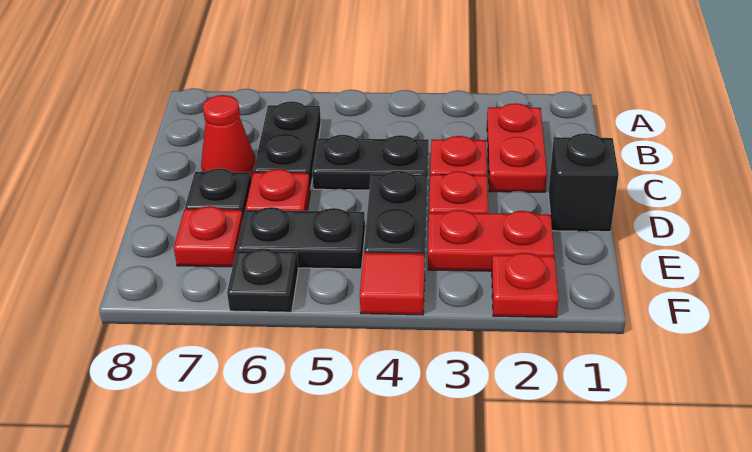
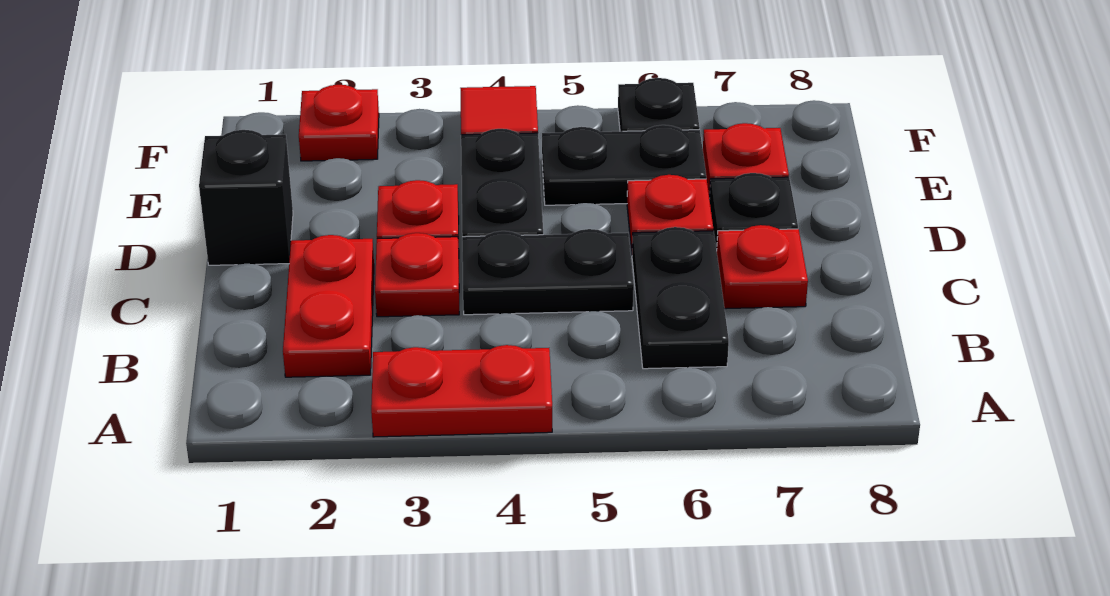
red 1x1 cone [201,95,256,179] -> red 1x1 plate [717,225,808,309]
red 1x2 plate [428,210,554,271] -> red 1x2 plate moved to [371,345,552,437]

